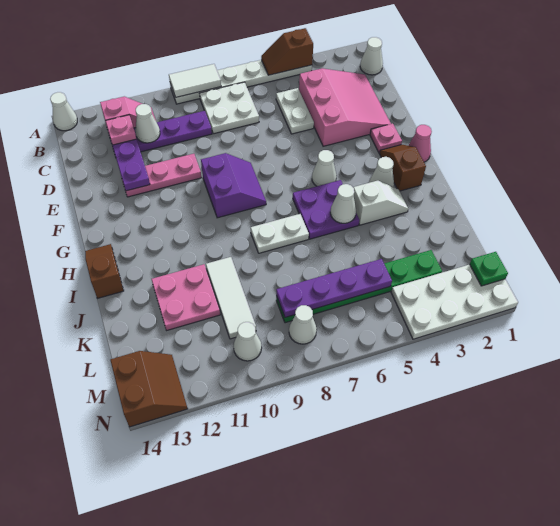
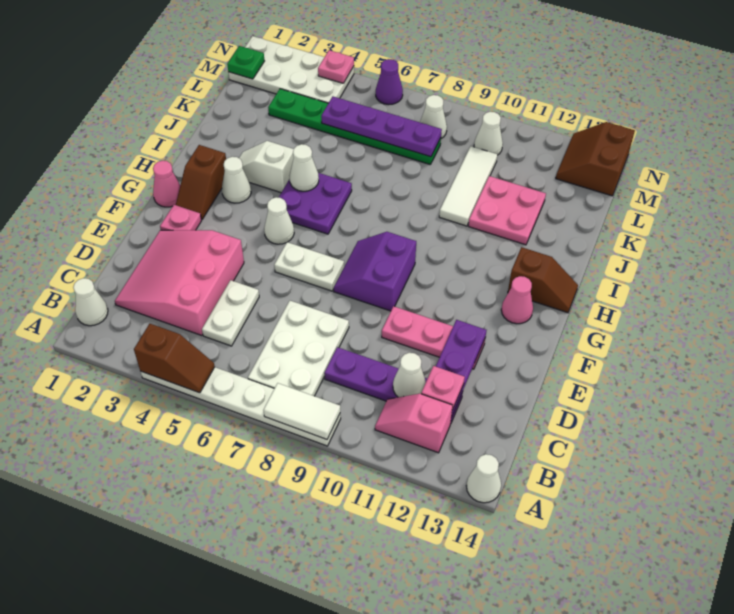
white 2x2 plate [200,82,259,134] -> white 2x3 plate [248,301,349,396]
none -> pink 1x1 cone [501,276,533,324]
brown 1x2 slope [85,244,124,298] -> brown 1x2 slope turned to [508,247,578,313]
white 1x2 plate [251,214,309,253] -> white 1x2 plate moved to [274,242,344,291]
none -> pink 1x1 plate [318,50,354,83]
none -> purple 1x1 cone [376,59,403,105]

